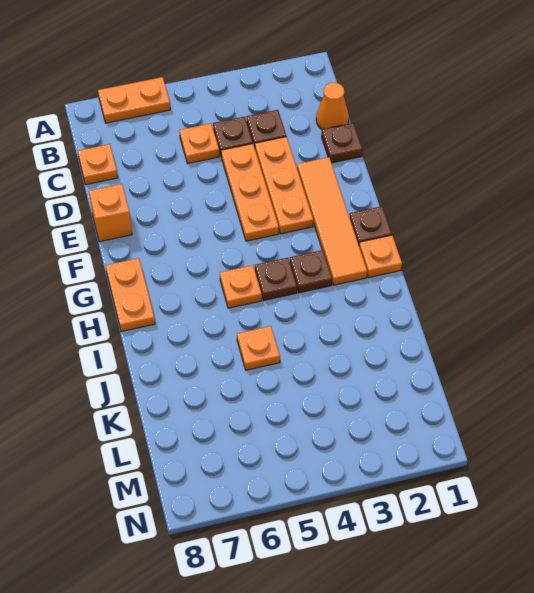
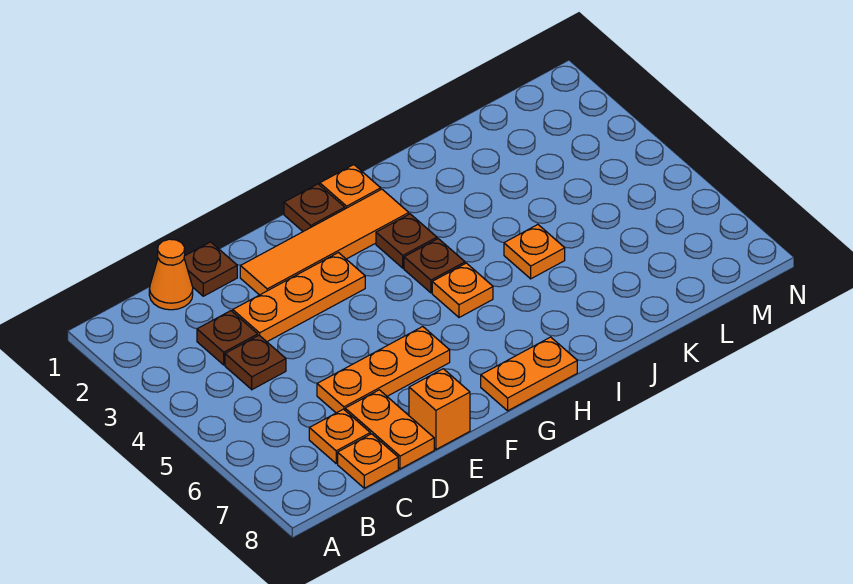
orange 1x2 plate [98,77,170,123] -> orange 1x2 plate moved to [345,390,434,469]
orange 1x1 plate [179,123,219,164] -> orange 1x1 plate moved to [309,409,370,463]
orange 1x3 plate [221,144,279,241] -> orange 1x3 plate moved to [317,327,450,413]

